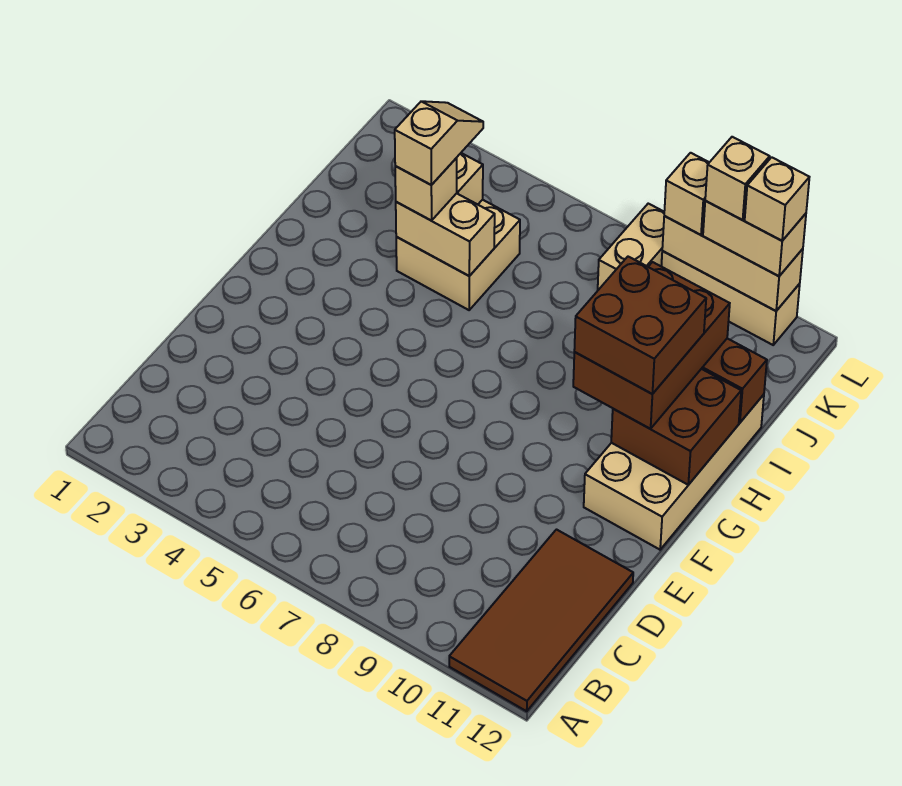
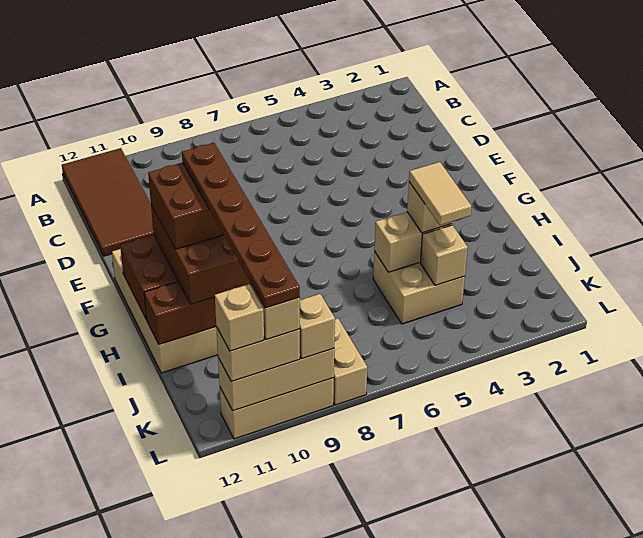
none -> brown 1x6 plate [182,143,300,308]
tan 1x2 slope [395,101,483,185] -> tan 1x2 tile [409,162,471,225]

